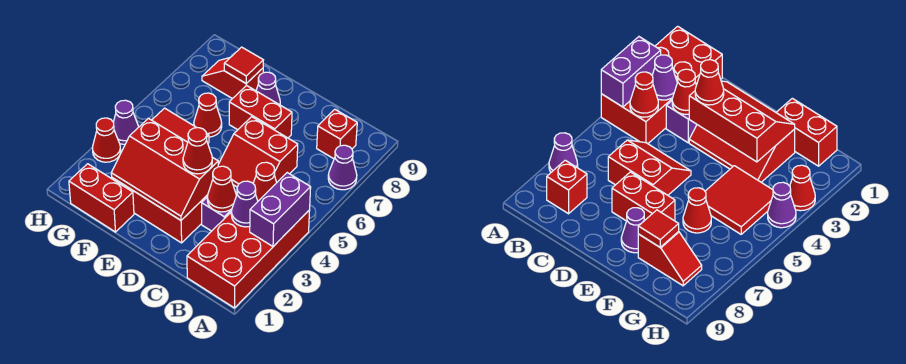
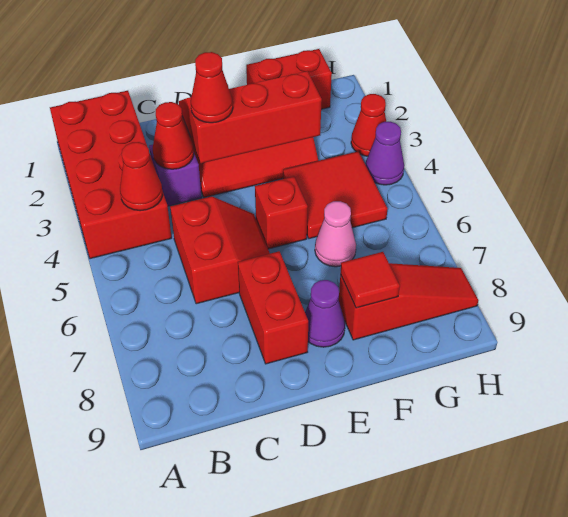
purple 1x2 brick [250,173,311,246] -> none
purple 1x1 cone [328,145,357,190] -> none
purple 1x1 cone [231,181,258,227] -> none
red 1x1 brick [317,109,357,159] -> red 1x1 brick moved to [255,177,308,249]
red 2x2 slope [218,117,298,187] -> red 2x2 slope turned to [170,196,270,304]
red 1x2 brick [229,85,292,138] -> red 1x2 brick turned to [238,251,308,364]
red 1x1 cone [194,93,222,137] -> pink 1x1 cone [315,201,356,267]
red 1x2 slope [202,58,263,99] -> red 1x3 slope [339,263,478,340]

